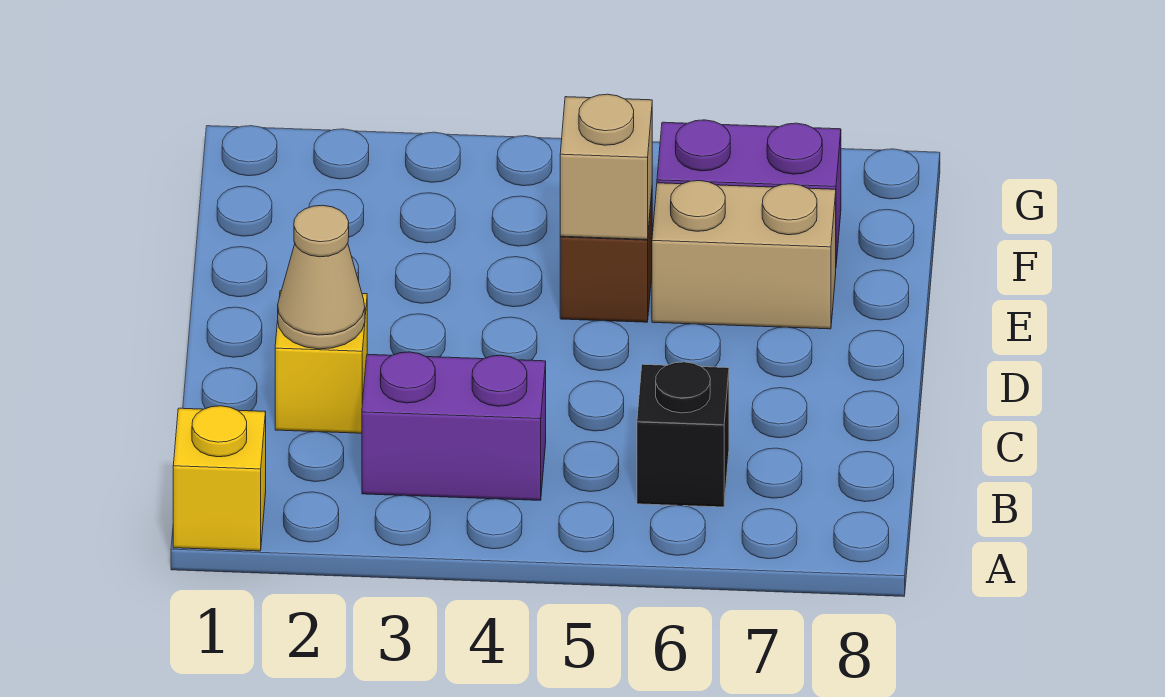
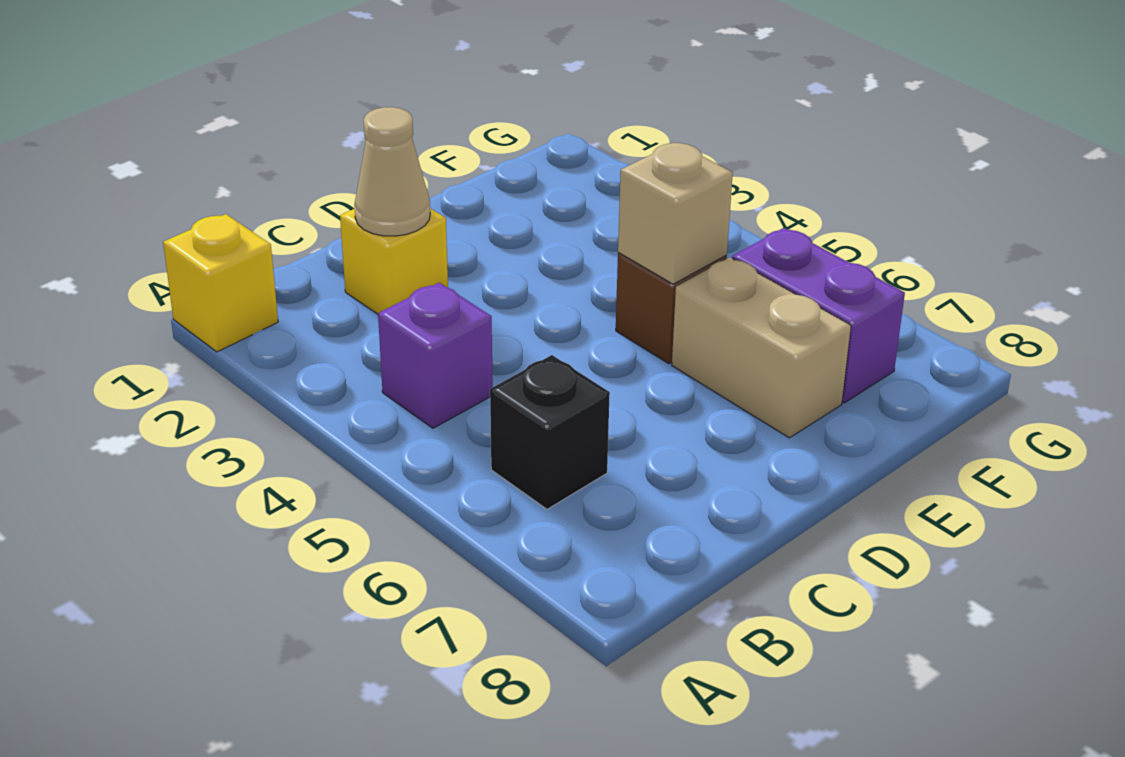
purple 1x2 brick [362,352,546,500] -> purple 1x1 brick [378,283,493,428]

